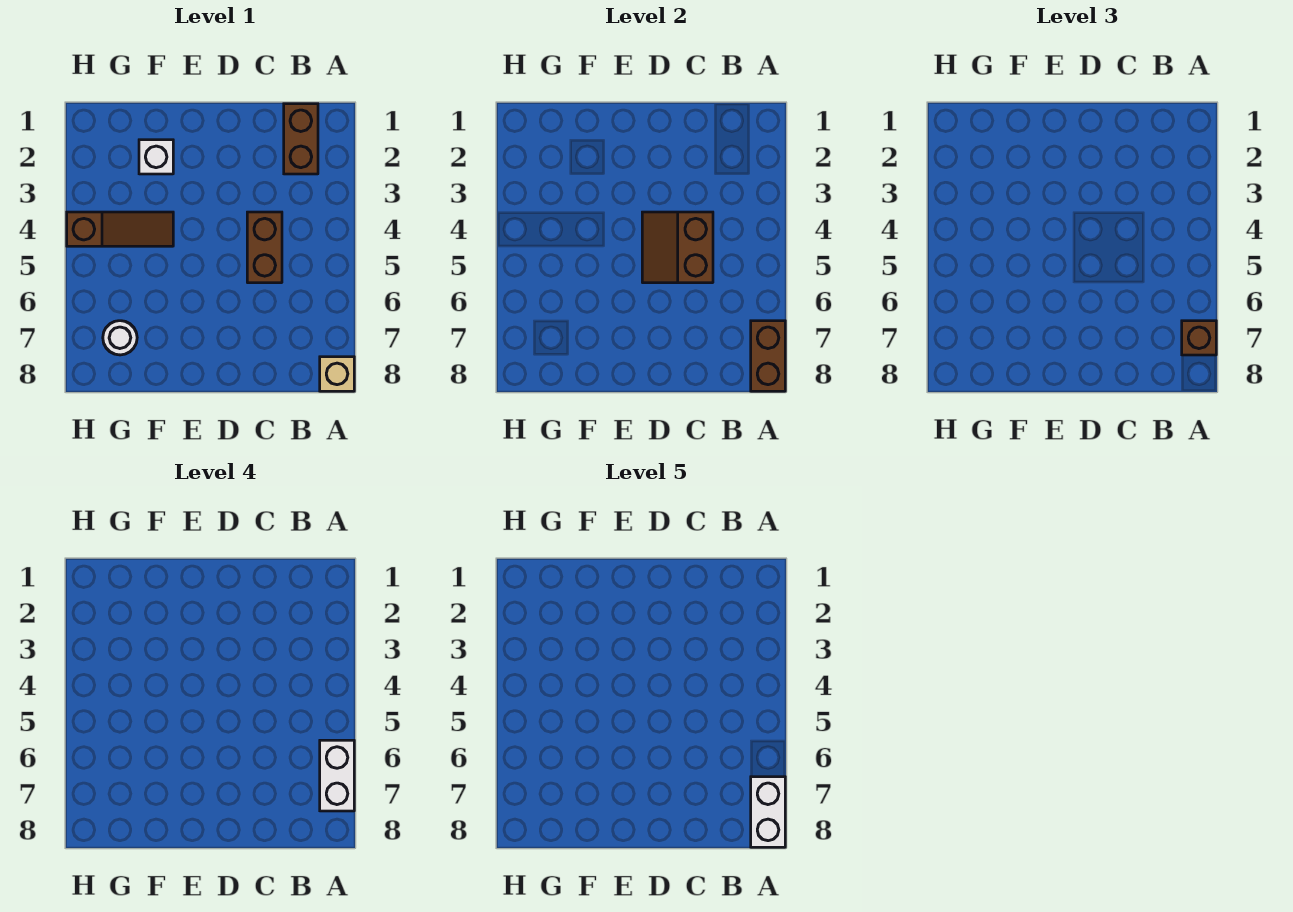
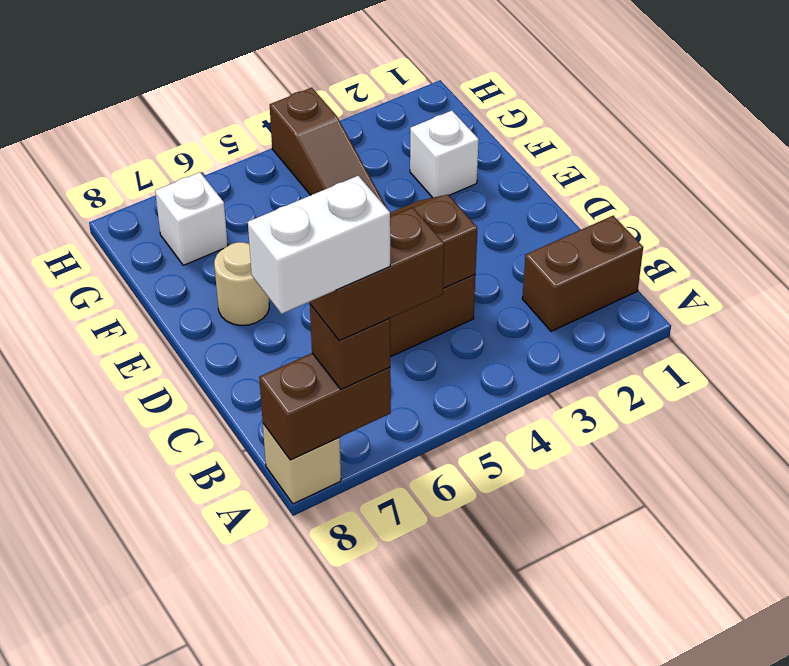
white 1x2 brick [320,740,354,811] -> brown 1x2 brick [310,207,444,341]
none -> tan 1x1 round brick [214,242,269,325]
white 1x1 round brick [103,321,137,355] -> white 1x1 brick [155,172,228,265]

